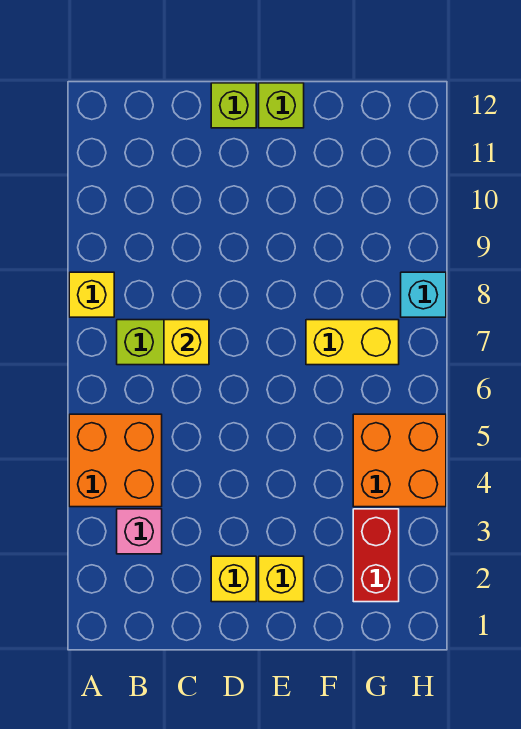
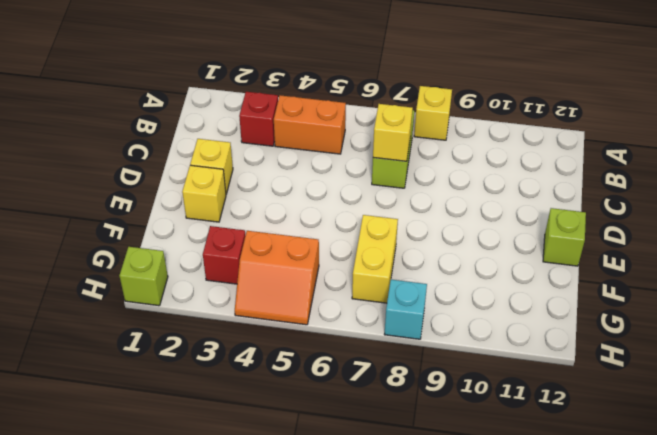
orange 2x2 brick [69,414,162,507] -> orange 1x2 brick [274,95,346,154]
pink 1x1 brick [117,509,162,554] -> red 1x1 brick [239,92,278,146]
lime 1x1 brick [211,83,256,128] -> lime 1x1 brick moved to [119,247,168,306]
red 1x2 brick [353,509,399,602] -> red 1x1 brick [203,226,245,284]
orange 2x2 brick [353,414,446,507] -> orange 2x2 slope [235,231,319,325]

